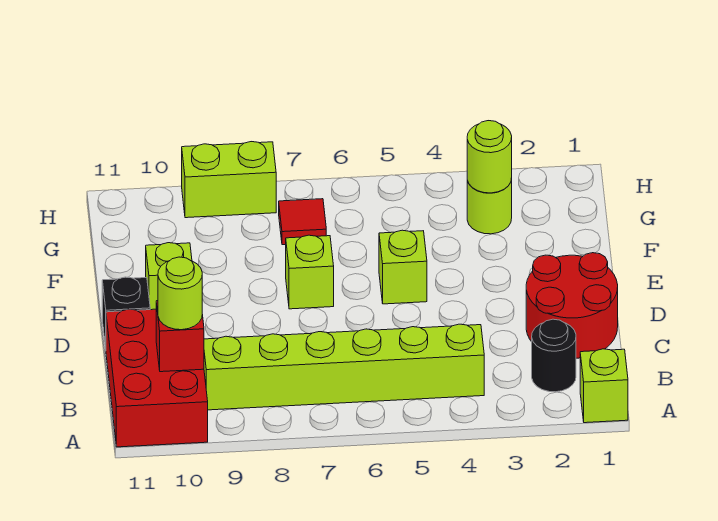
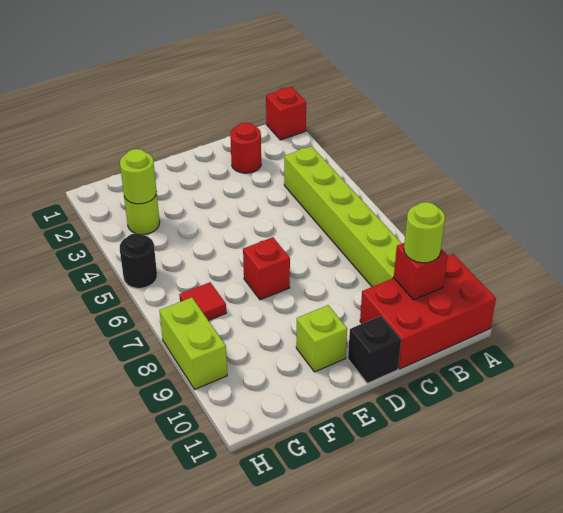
lime 1x1 brick [580,349,628,423] -> red 1x1 brick [266,87,306,140]
black 1x1 round brick [532,319,576,392] -> black 1x1 round brick moved to [120,233,157,288]
red 2x2 round brick [526,253,618,358] -> red 1x1 round brick [230,122,261,173]
lime 1x1 brick [379,230,427,304] -> none
lime 1x1 brick [286,235,334,309] -> red 1x1 brick [243,237,290,300]

